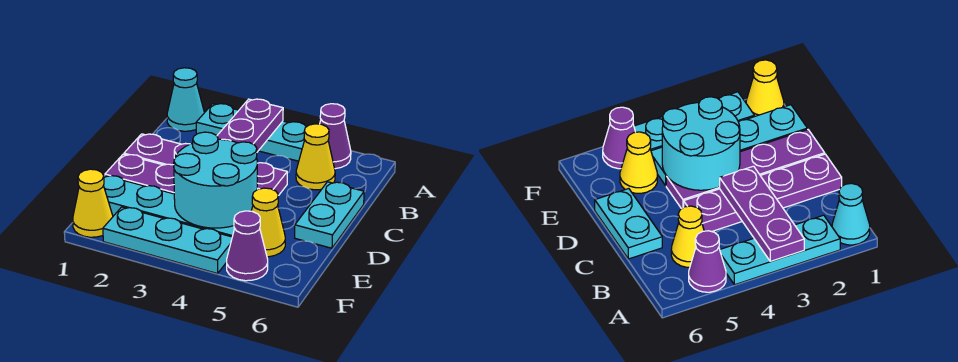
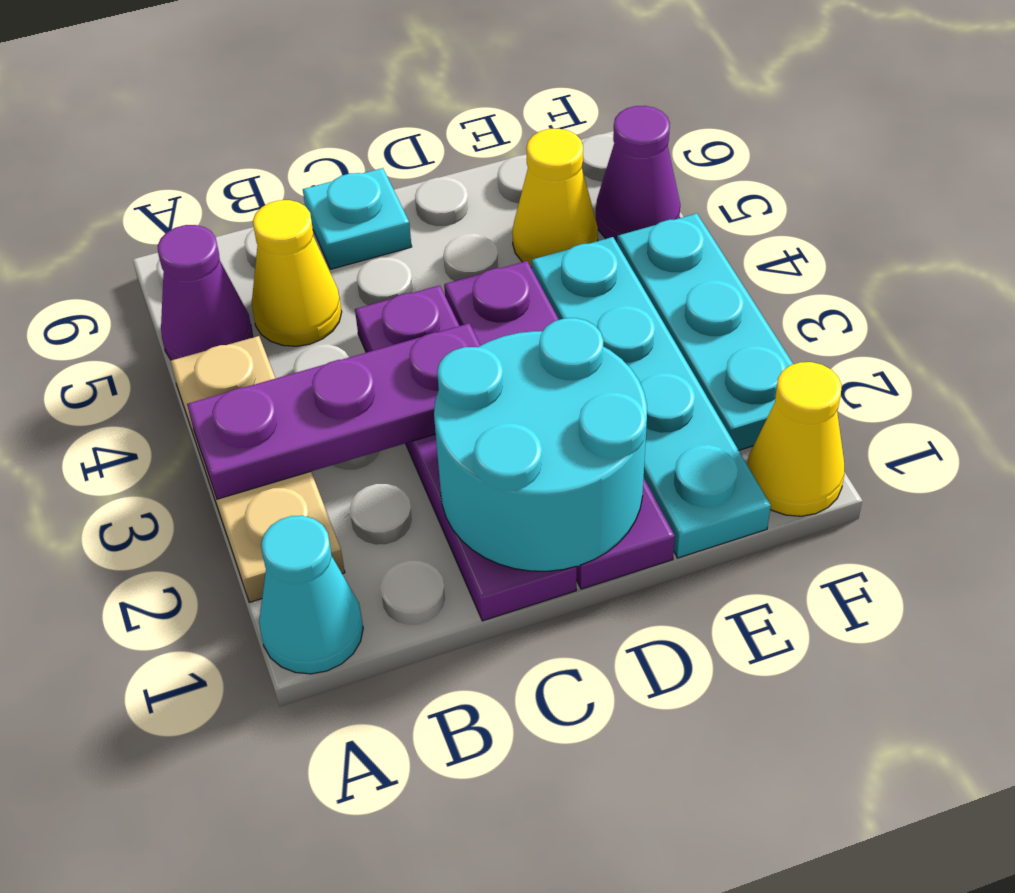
cyan 1x3 plate [196,104,306,161] -> tan 1x3 plate [171,336,345,602]
cyan 1x2 plate [295,182,364,248] -> cyan 1x1 plate [303,168,412,269]
cyan 2x2 round brick [174,132,257,228] -> cyan 2x2 round brick moved to [434,318,647,571]

